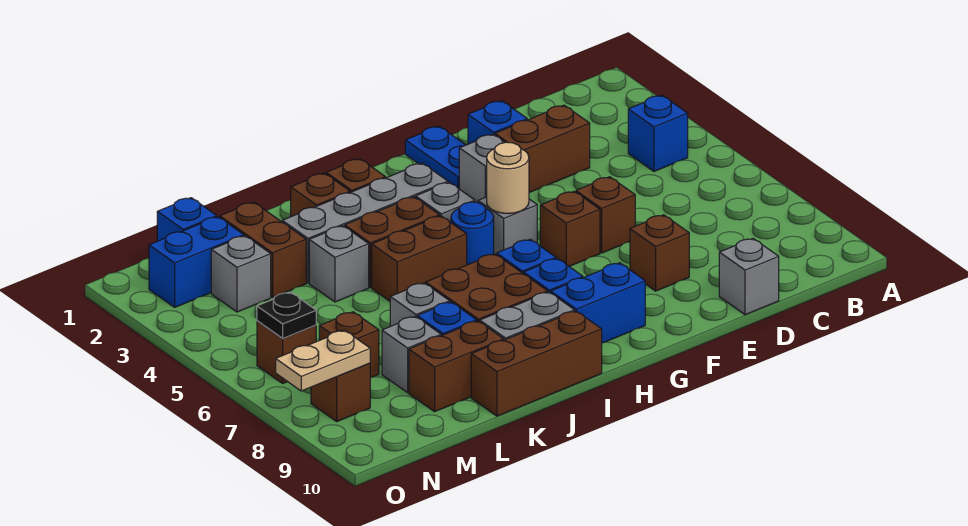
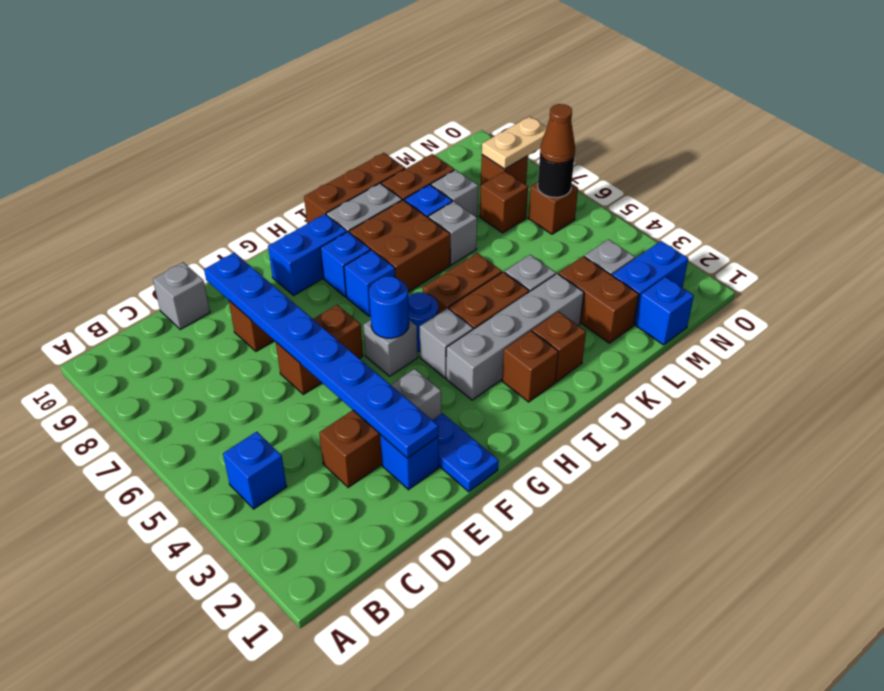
none -> blue 1x8 plate [204,253,438,458]
tan 1x1 round brick [487,142,529,214] -> blue 1x1 round brick [369,276,409,338]
black 1x1 plate [257,292,316,339] -> black 1x1 round brick [538,154,574,198]
none -> brown 1x1 cone [540,104,575,163]

